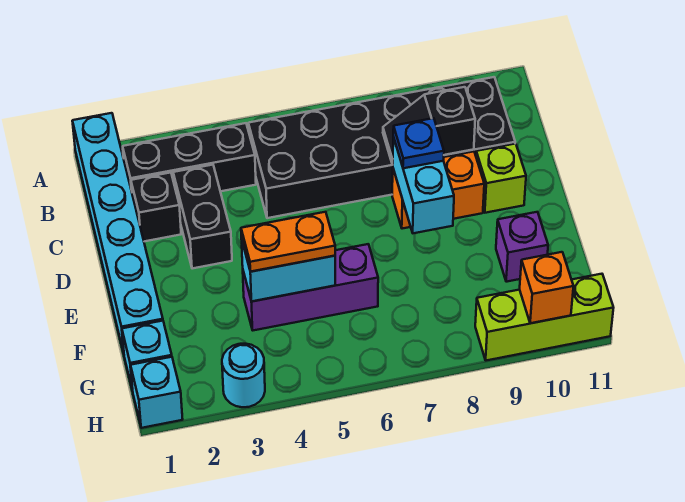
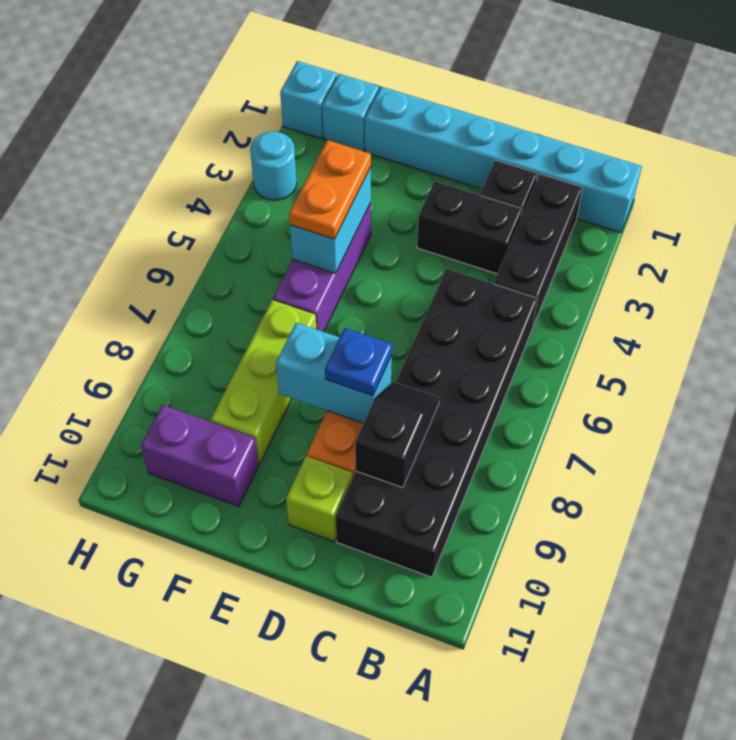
purple 1x1 brick [496,212,548,282] -> purple 1x2 brick [141,405,259,506]
lime 1x3 brick [475,274,613,361] -> lime 1x3 brick moved to [211,300,316,464]
orange 1x1 brick [519,252,574,323] -> none

